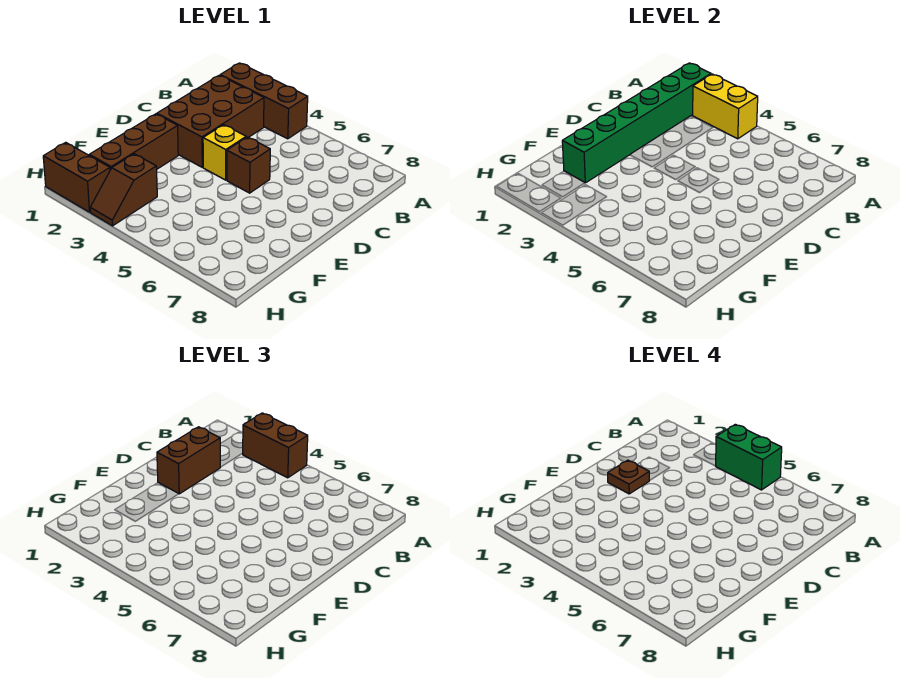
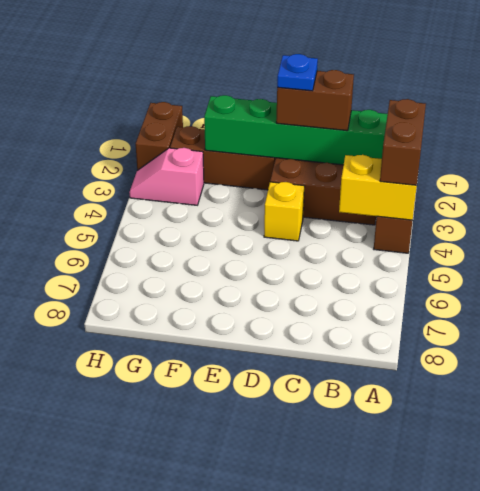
yellow 1x2 brick [693,74,758,139] -> yellow 1x2 brick turned to [339,155,417,220]
green 1x2 brick [716,424,782,490] -> none
brown 1x1 plate [608,460,649,494] -> blue 1x1 plate [277,54,318,91]
brown 1x1 brick [227,137,270,193] -> none
brown 1x2 slope [90,154,157,226] -> pink 1x2 slope [129,148,204,205]

